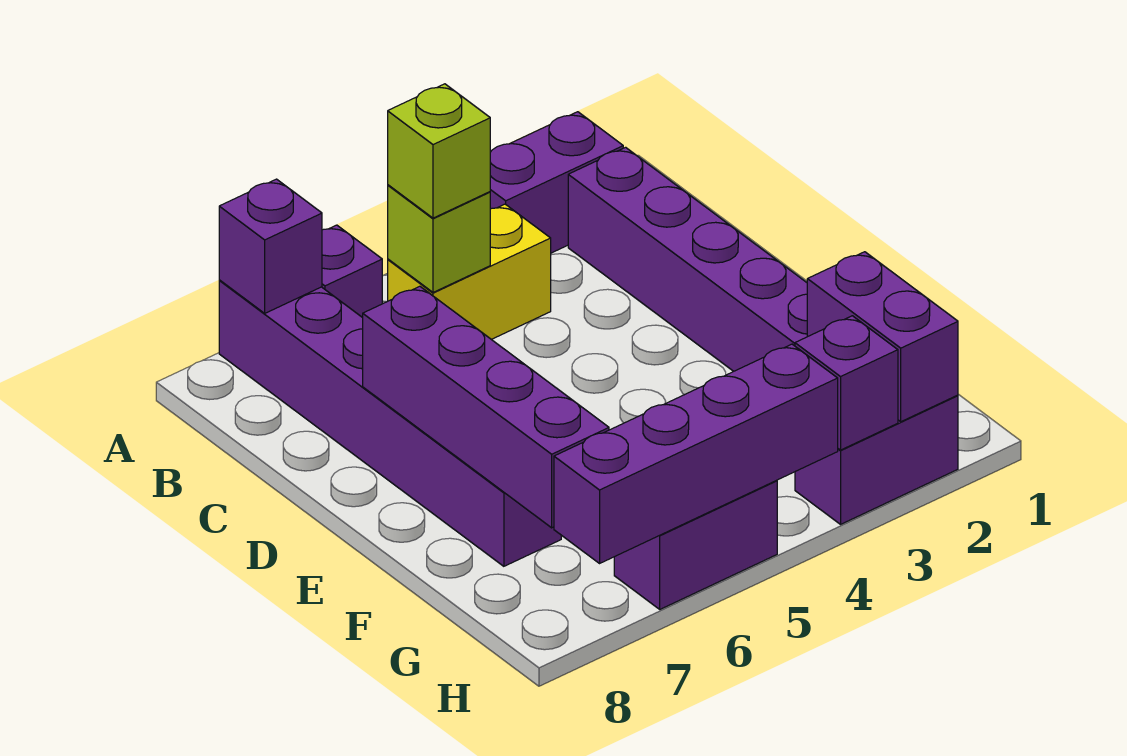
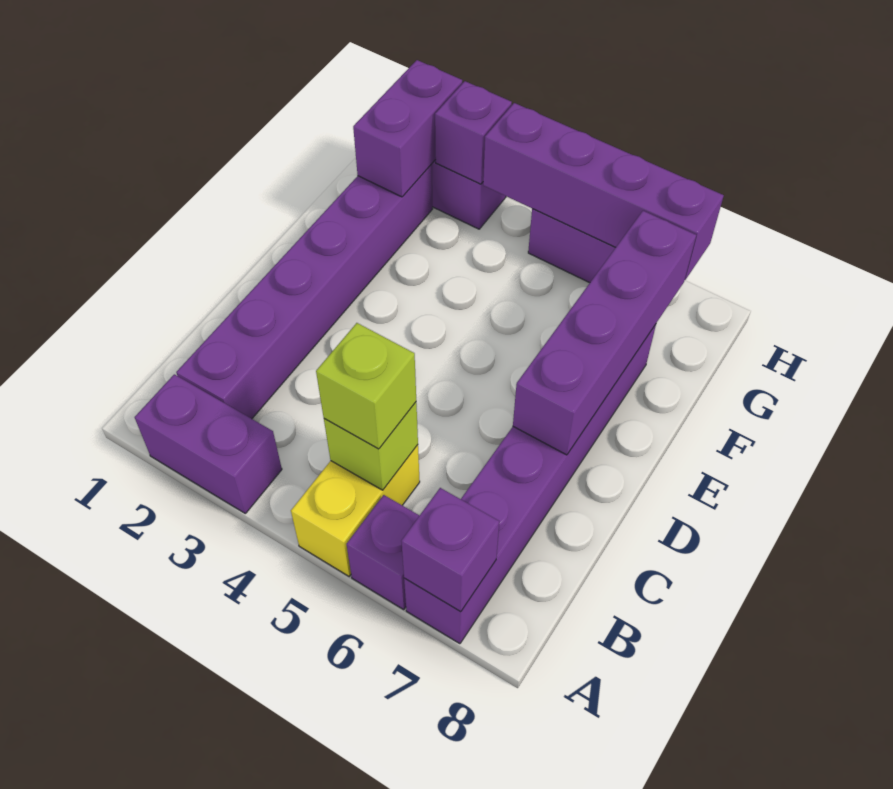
yellow 1x2 brick [388,204,551,339] -> yellow 1x2 brick turned to [291,445,420,576]

